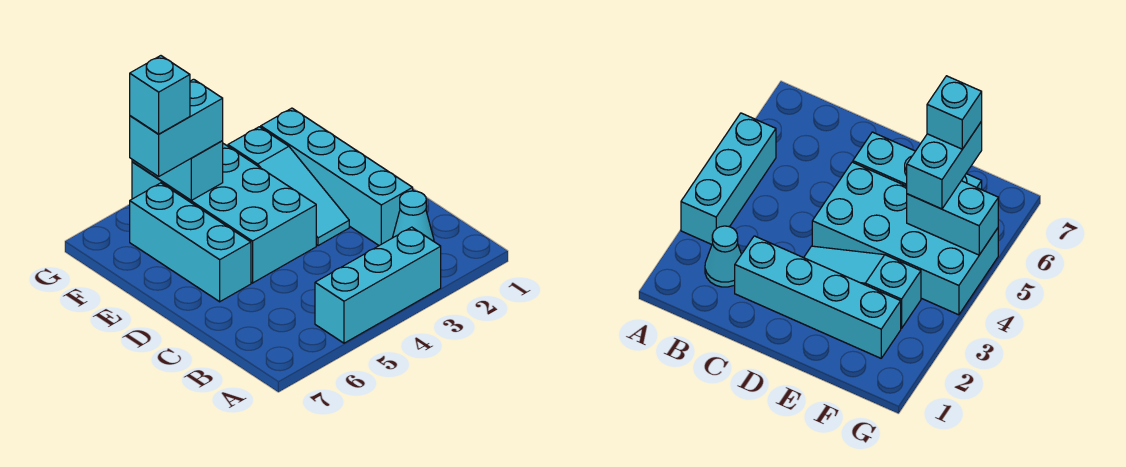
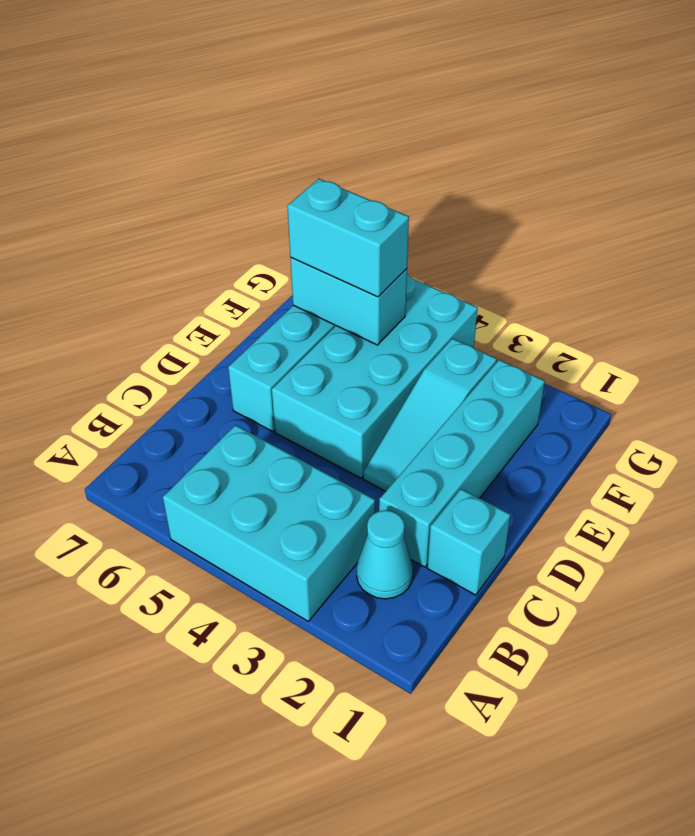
cyan 1x3 brick [315,227,441,343] -> cyan 2x3 brick [163,425,375,621]
cyan 1x2 brick [132,141,223,200] -> cyan 1x2 brick turned to [290,258,407,345]
cyan 1x1 brick [130,56,190,134] -> cyan 1x1 brick moved to [428,489,510,595]

